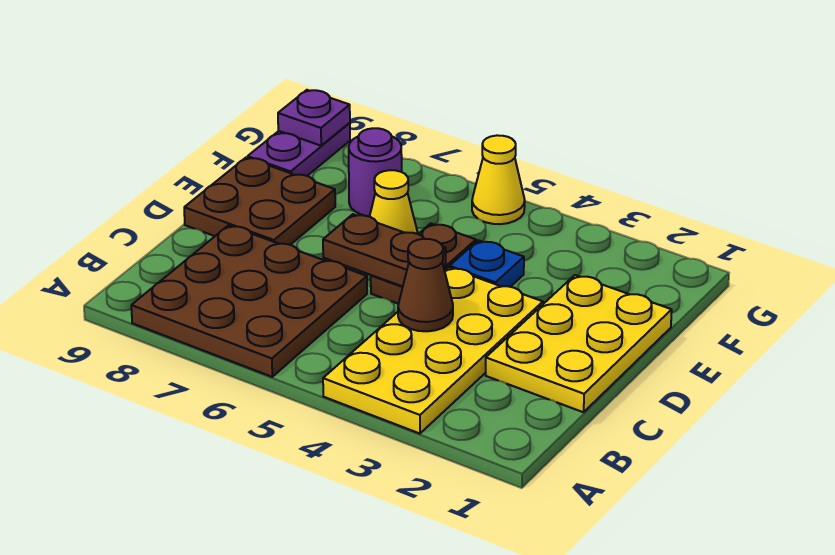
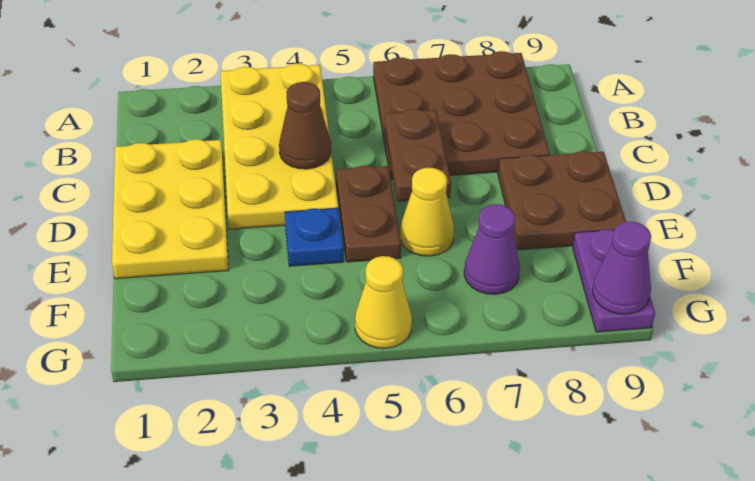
brown 1x2 plate [323,214,446,287] -> brown 1x2 plate turned to [385,109,451,202]
purple 1x1 round brick [349,128,402,216] -> purple 1x1 cone [464,204,520,294]
purple 1x1 plate [278,90,350,146] -> purple 1x1 cone [593,222,651,314]

